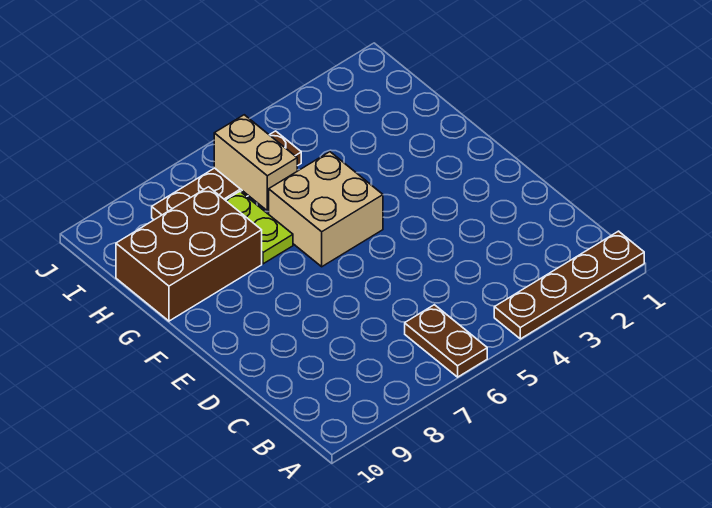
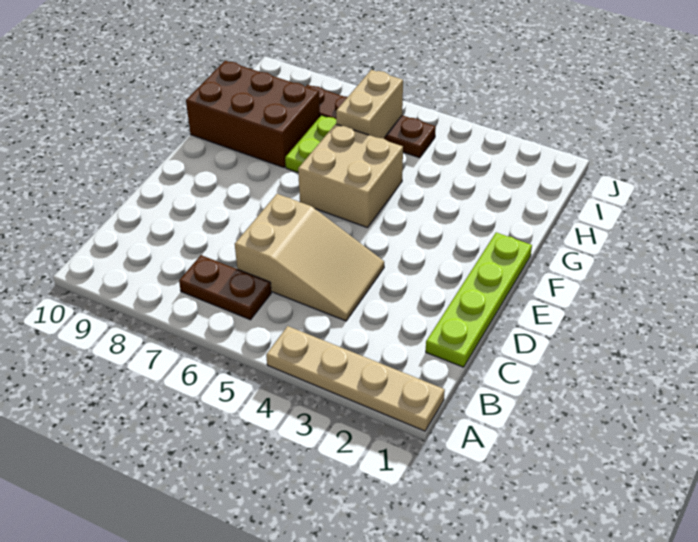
brown 1x4 plate [494,231,644,339] -> tan 1x4 plate [266,326,445,431]
brown 1x2 plate [405,305,487,377] -> brown 1x2 plate turned to [179,255,271,320]
none -> lime 1x4 plate [426,233,532,367]
none -> tan 2x3 slope [235,194,384,321]

